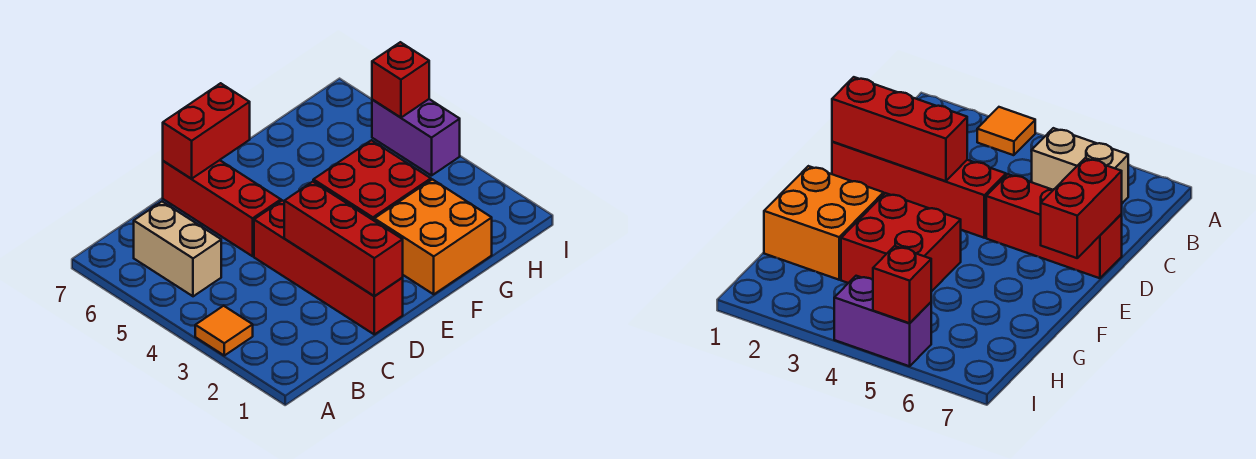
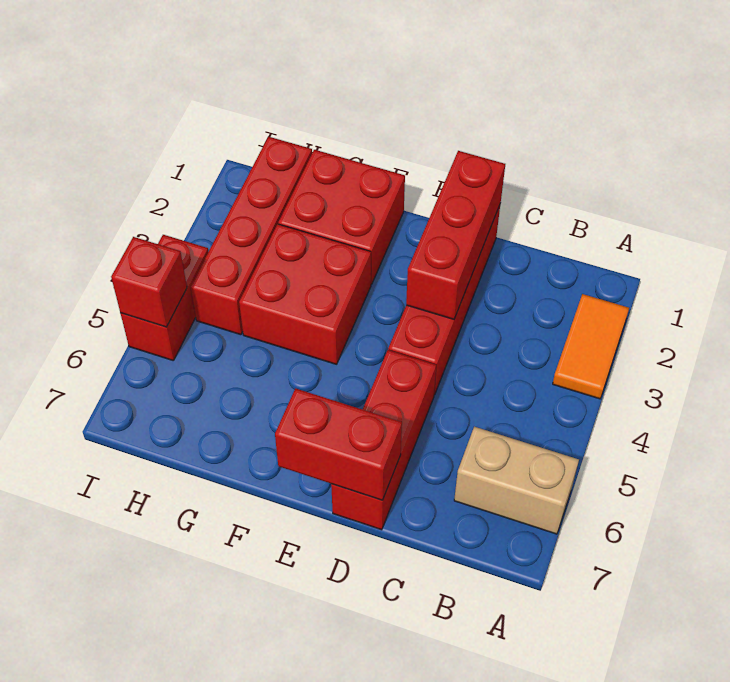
orange 1x1 tile [195,306,253,355] -> orange 1x2 tile [553,294,629,399]
tan 1x2 brick [134,202,221,296] -> tan 1x2 brick turned to [454,427,579,534]
orange 2x2 brick [374,179,492,294] -> red 2x2 brick [278,150,405,284]
none -> red 1x4 brick [191,137,312,335]
purple 1x2 brick [372,99,460,176] -> red 1x2 brick [120,235,208,360]

